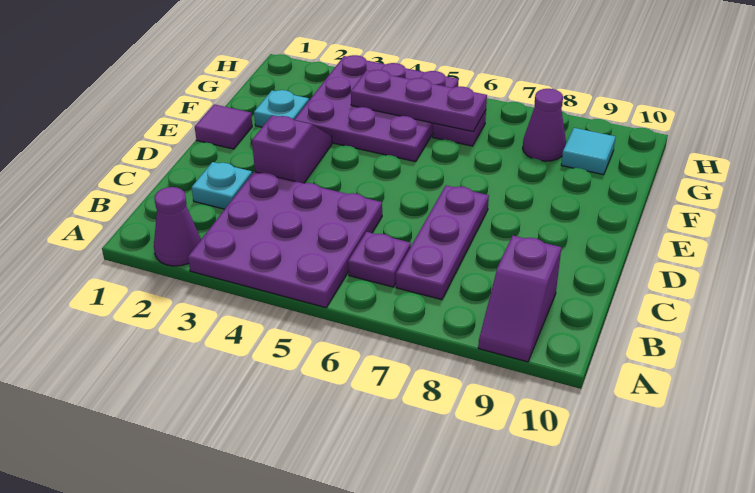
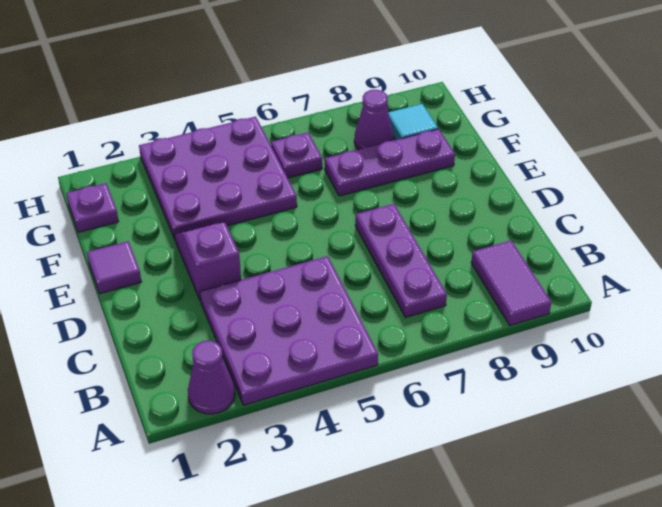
purple 1x2 slope [478,236,561,362] -> purple 1x2 tile [471,241,551,325]
purple 1x1 plate [348,232,411,287] -> purple 1x1 plate moved to [66,183,119,232]
cyan 1x1 plate [192,162,252,209] -> none
cyan 1x1 plate [254,90,309,127] -> none
purple 1x3 plate [351,70,487,131] -> purple 1x3 plate moved to [325,129,455,196]

